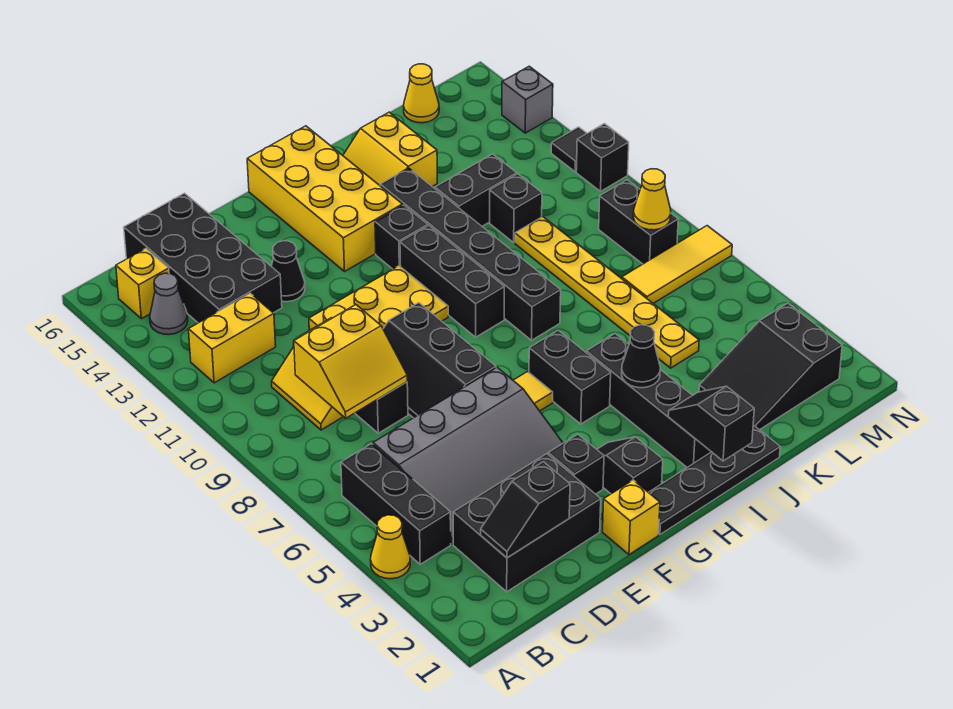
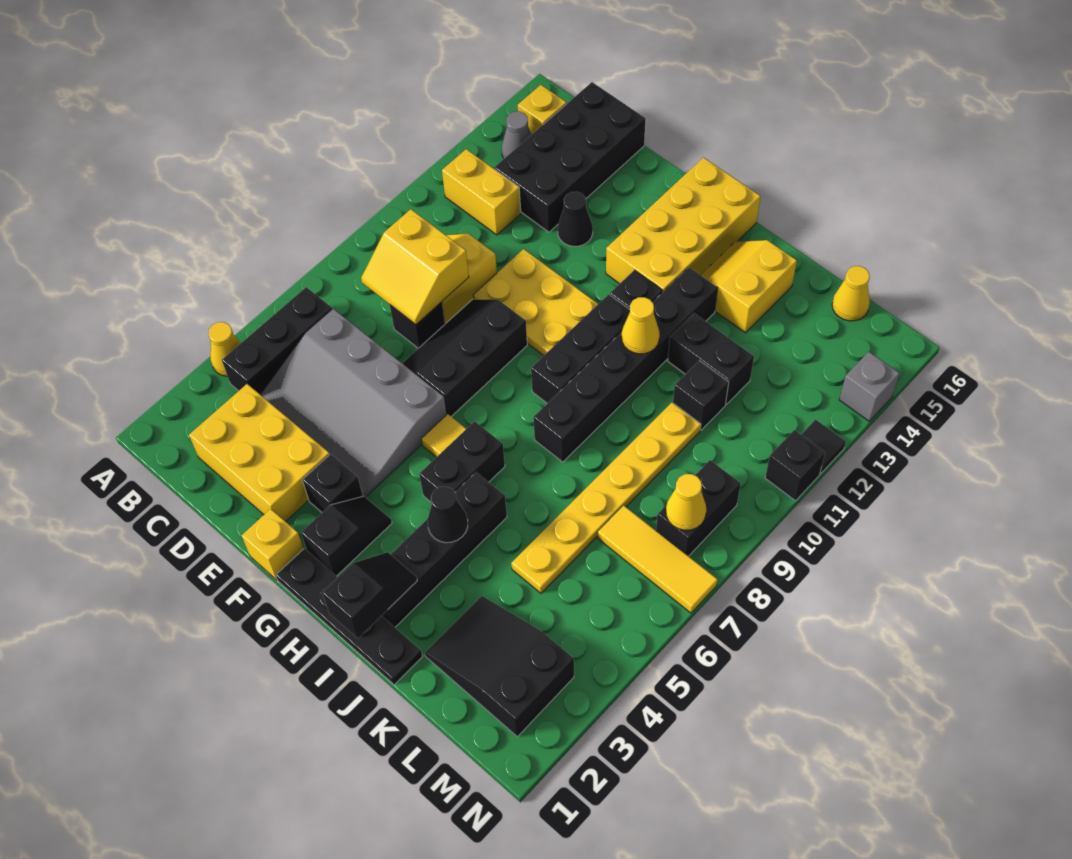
black 2x3 brick [453,454,601,592] -> yellow 2x3 brick [189,384,330,522]
black 1x2 slope [481,462,570,558] -> none
none -> yellow 1x1 cone [622,297,660,354]

